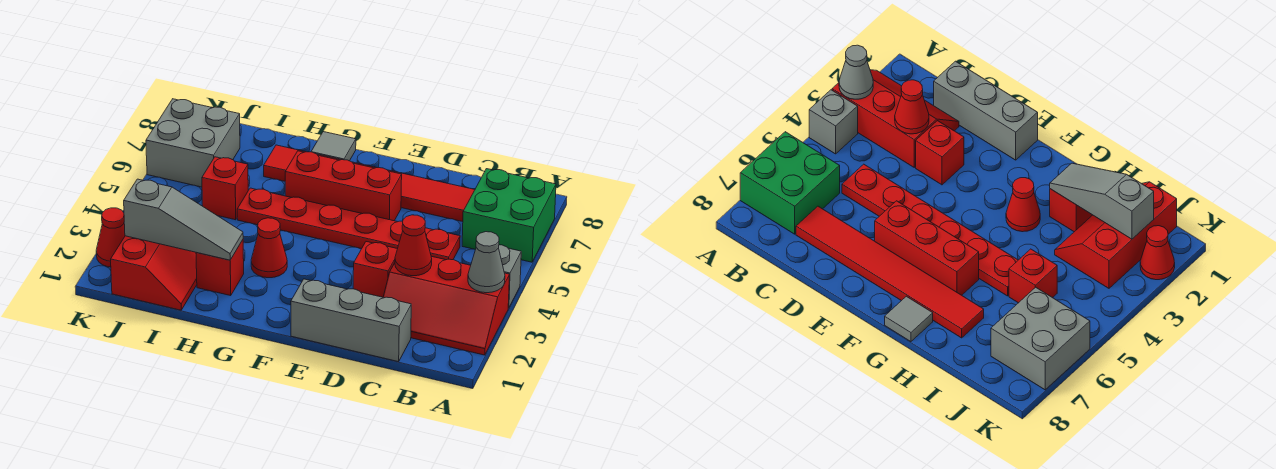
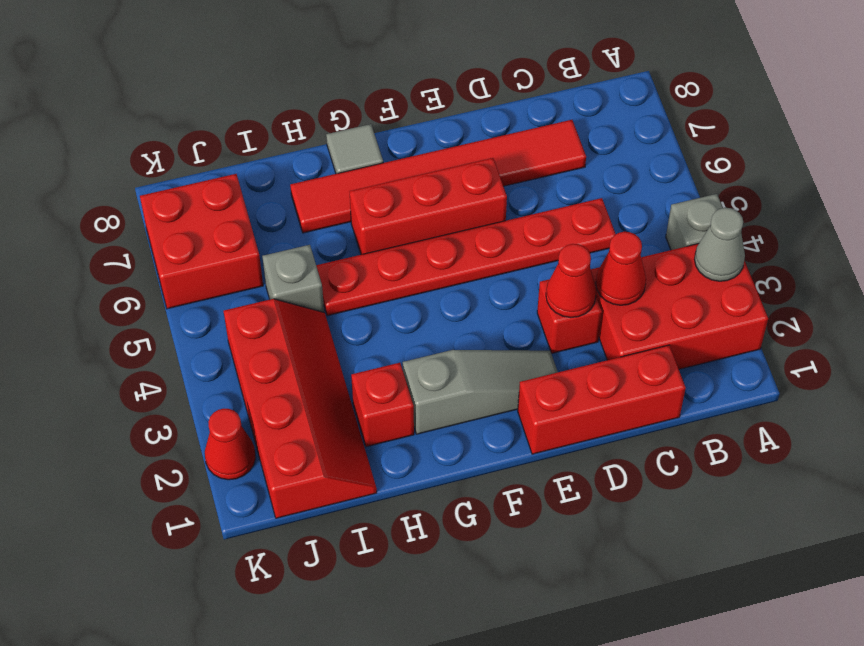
red 2x3 slope [383,256,510,355] -> red 2x3 brick [591,244,768,369]
green 2x2 brick [462,169,556,262] -> none
grey 1x3 brick [291,279,411,362] -> red 1x3 brick [518,345,686,454]
red 1x1 cone [251,218,287,278] -> red 1x1 cone moved to [546,244,596,317]
grey 1x3 slope [124,179,243,260] -> grey 1x3 slope moved to [403,350,558,434]
red 2x3 slope [111,236,197,310] -> red 2x4 slope [224,299,377,518]
red 1x1 brick [202,157,248,220] -> grey 1x1 brick [262,245,324,312]
grey 2x2 brick [146,99,240,187] -> red 2x2 brick [140,174,263,309]

